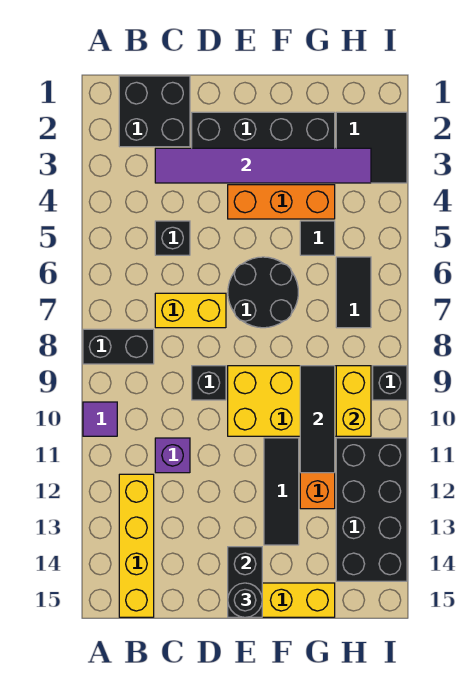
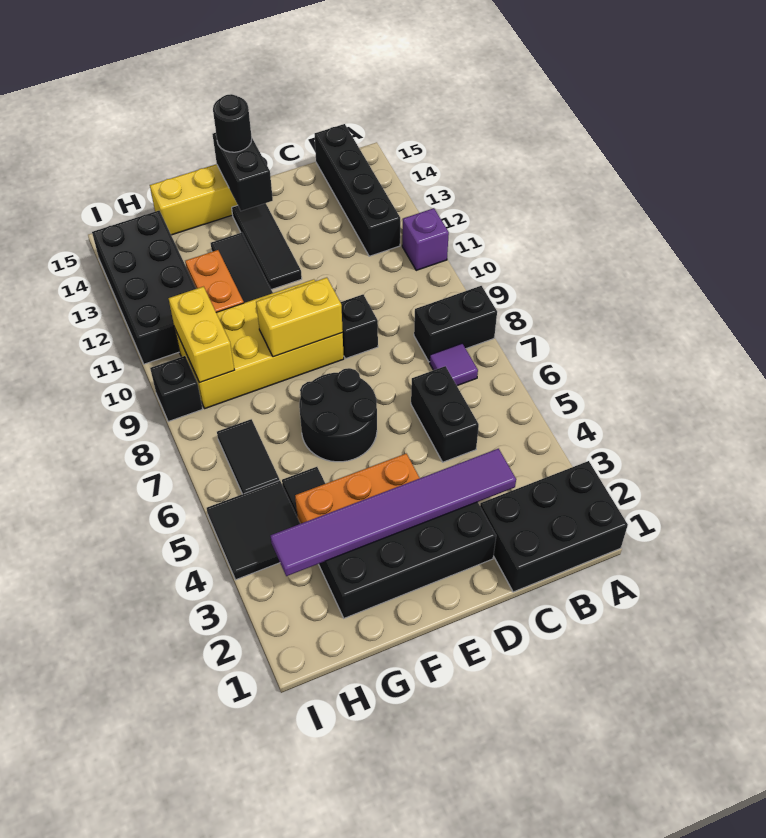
purple 1x1 tile [83,402,117,436] -> purple 1x1 tile moved to [430,344,478,386]
black 2x2 brick [119,76,190,147] -> black 2x3 brick [480,461,628,592]
yellow 1x4 brick [119,474,154,617] -> black 1x4 brick [315,124,400,256]
black 1x1 brick [155,221,190,255] -> black 1x2 brick [411,366,479,462]
yellow 1x2 brick [155,293,226,328] -> yellow 1x2 brick moved to [256,278,343,357]
purple 1x1 brick [155,438,190,473] -> purple 1x1 brick moved to [402,208,449,270]
black 1x3 tile [300,366,335,473] -> black 1x3 tile moved to [232,203,302,290]
black 2x2 tile [336,112,407,183] -> black 2x2 tile moved to [207,480,300,580]

